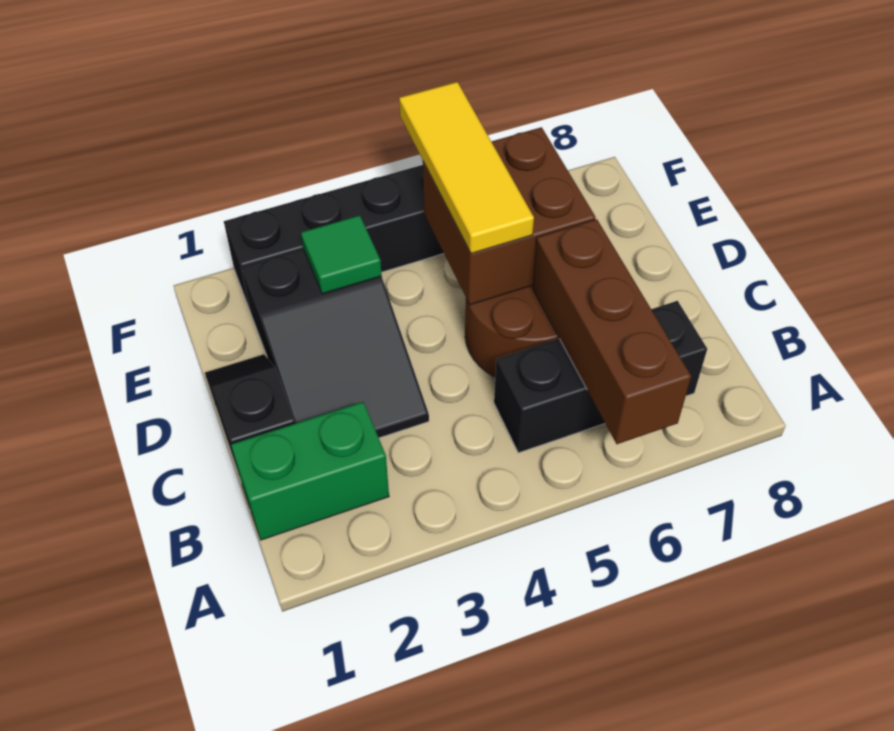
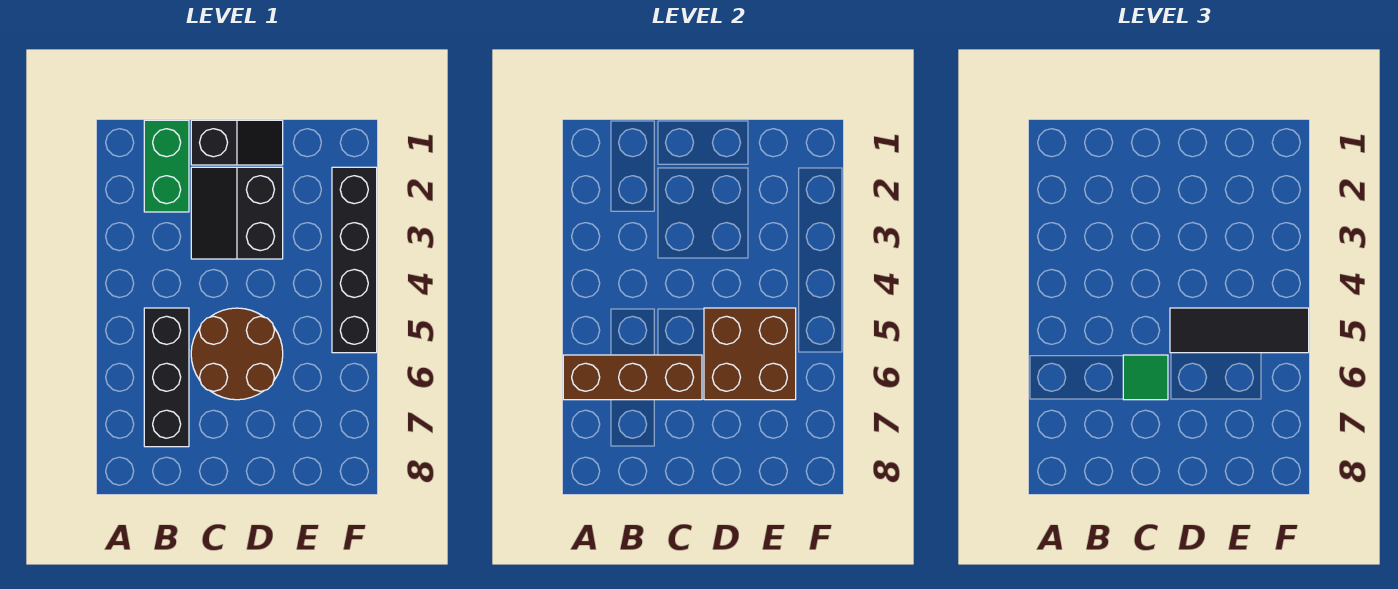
black 2x3 slope [241,249,429,438] -> black 2x2 slope [191,167,283,259]
yellow 1x3 tile [399,82,534,254] -> black 1x3 tile [1170,308,1309,353]
green 1x1 tile [301,215,382,294] -> green 1x1 tile moved to [1123,355,1168,400]

